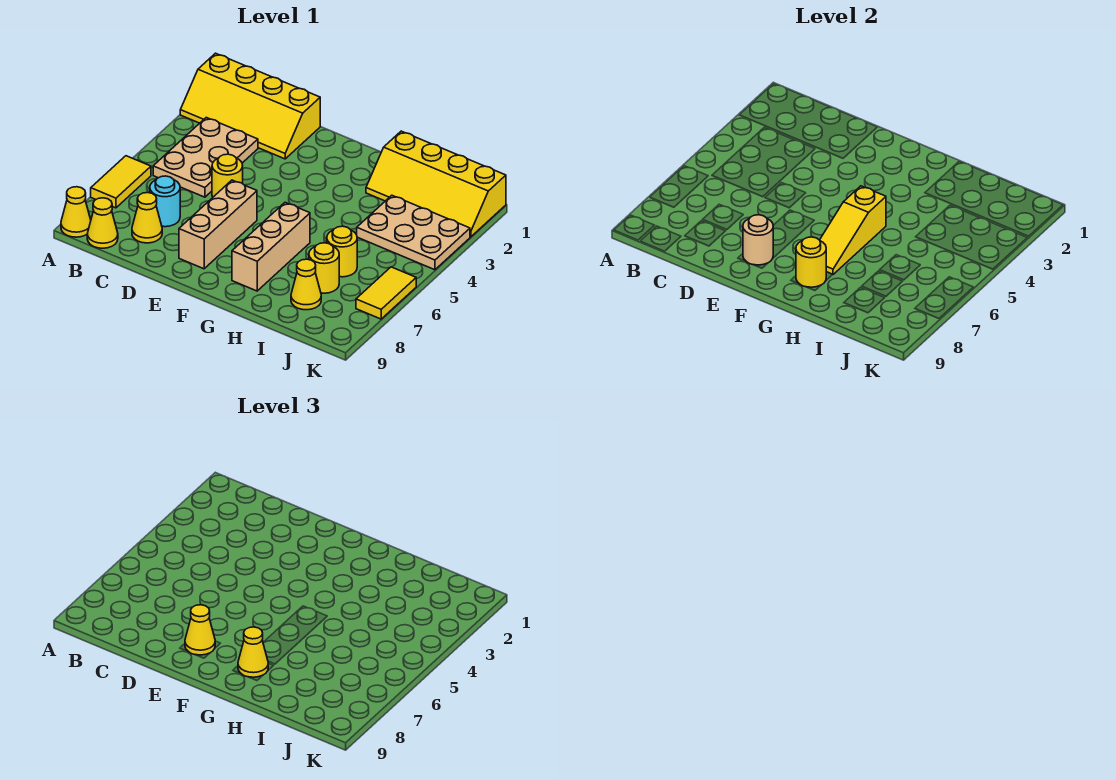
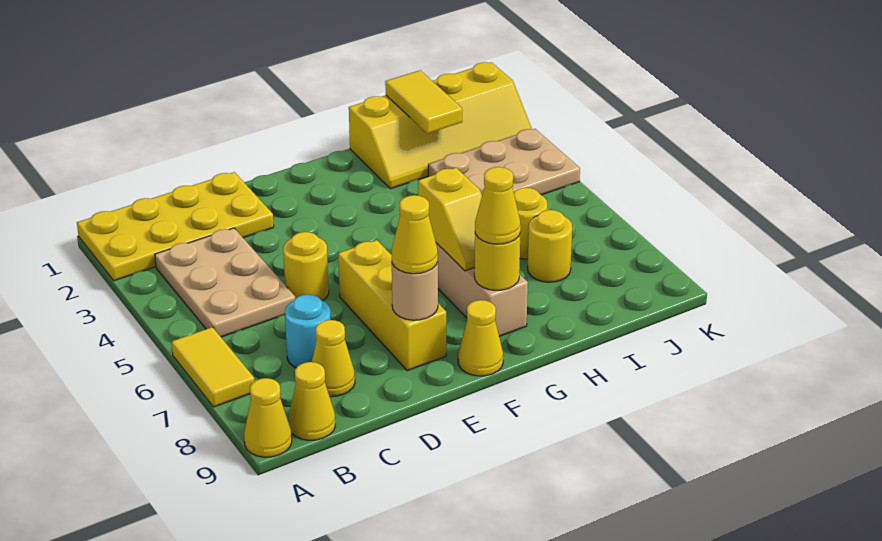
yellow 2x4 slope [180,53,320,159] -> yellow 2x4 plate [77,172,274,281]
tan 1x3 brick [179,180,257,269] -> yellow 1x3 brick [338,240,446,371]
yellow 1x3 slope [820,186,886,274] -> yellow 1x2 slope [418,168,482,271]
yellow 1x1 cone [291,259,321,310] -> yellow 1x1 cone moved to [458,300,503,376]
yellow 1x2 tile [356,267,416,319] -> yellow 1x2 tile moved to [385,70,462,133]

